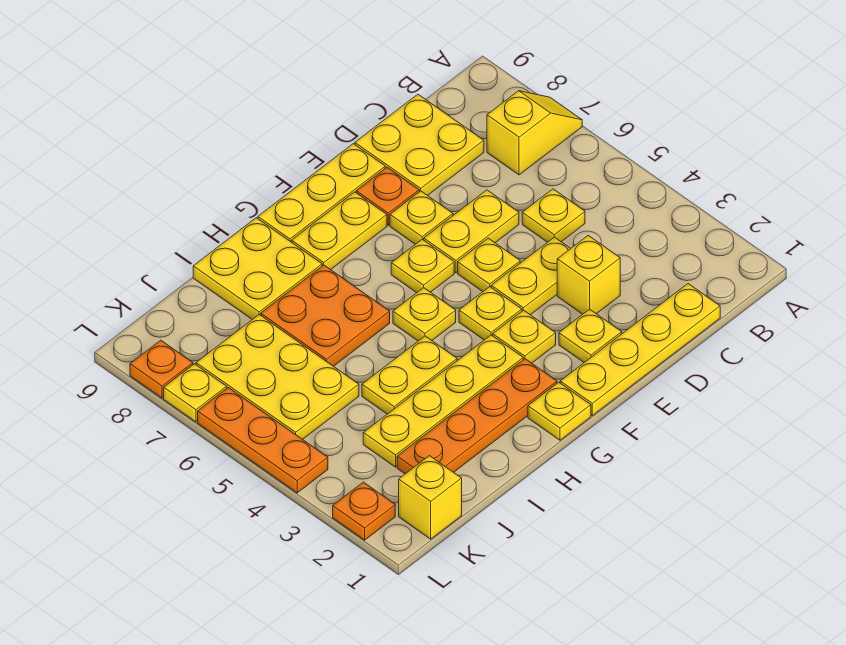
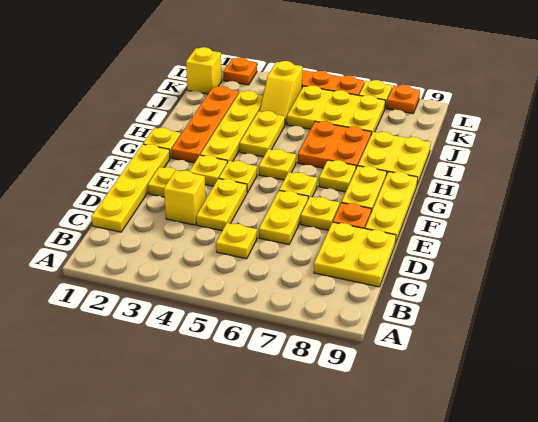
yellow 1x2 slope [487,91,582,175] -> yellow 1x2 slope moved to [260,61,302,124]
yellow 1x1 plate [458,238,520,291] -> yellow 1x1 plate moved to [319,160,356,192]

